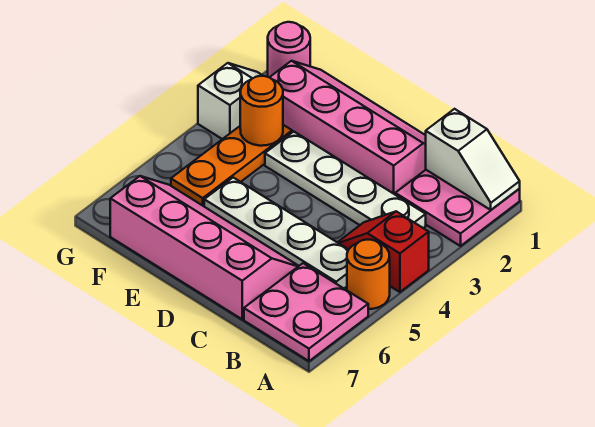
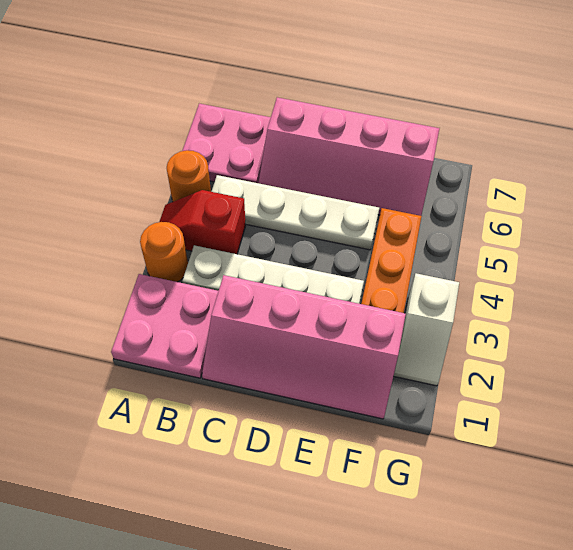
white 1x2 slope [426,109,520,210] -> none
red 1x2 slope [337,211,429,292] -> red 1x2 slope turned to [159,190,246,254]
orange 1x1 round brick [240,76,283,146] -> orange 1x1 round brick moved to [140,222,188,282]
pink 1x1 round brick [268,22,310,77] -> none

